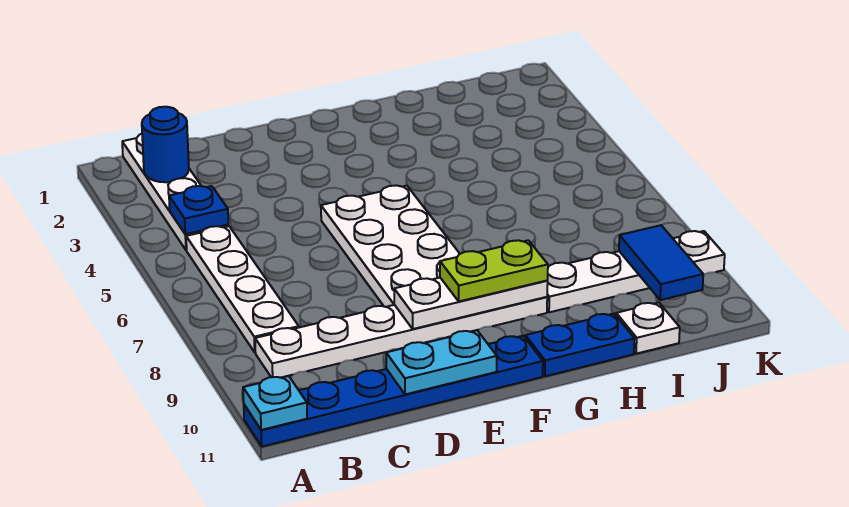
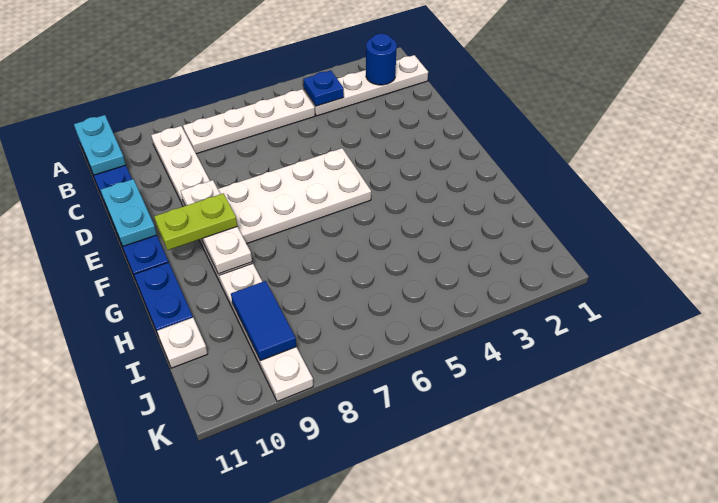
cyan 1x1 plate [243,376,307,430] -> cyan 1x2 plate [74,115,126,175]
lime 1x2 plate [440,240,548,301] -> lime 1x2 plate turned to [154,193,237,250]
blue 1x2 tile [619,225,703,300] -> blue 1x2 tile turned to [231,281,296,361]

